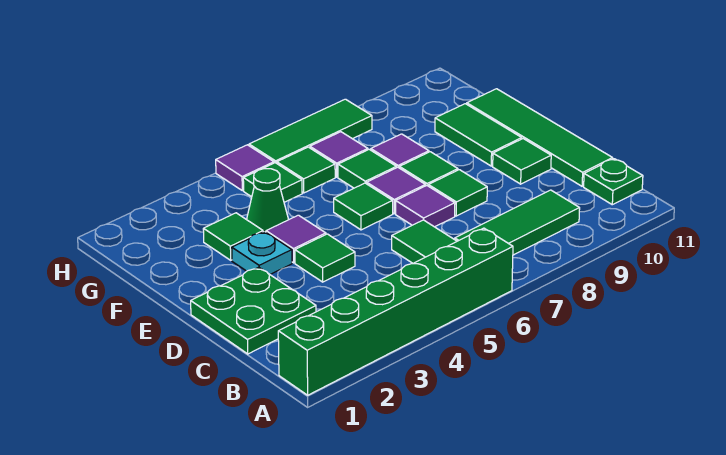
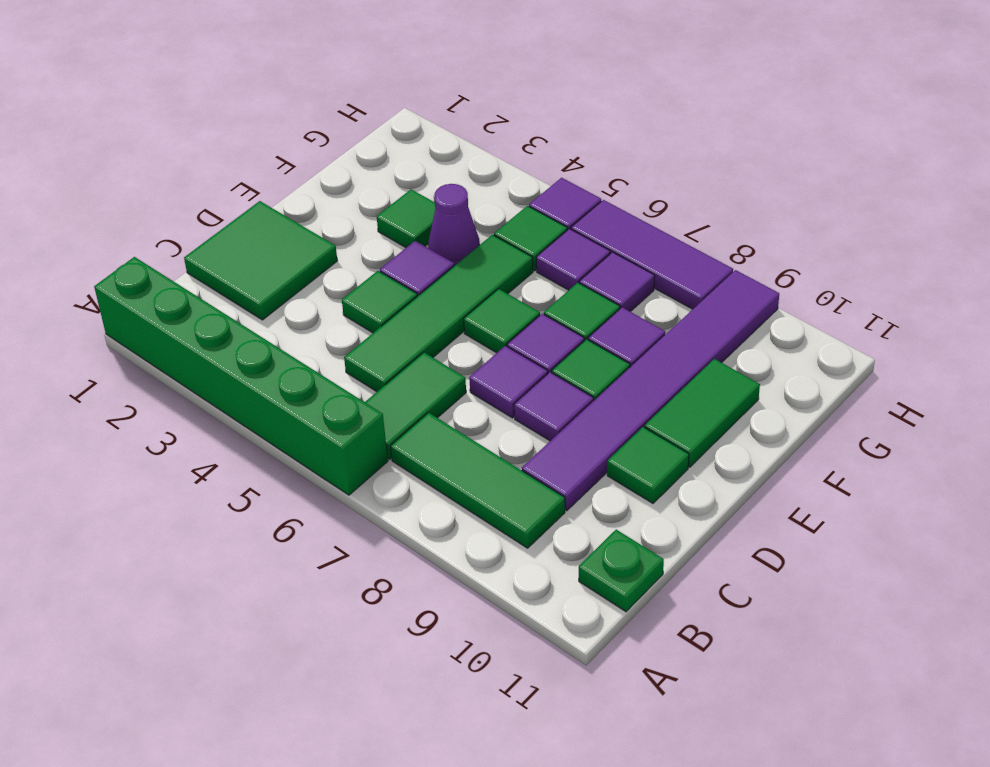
green 2x2 plate [191,267,316,354] -> green 2x2 tile [184,201,337,320]
none -> purple 1x6 tile [522,270,779,511]
green 1x4 tile [467,89,613,186] -> green 1x4 tile moved to [344,235,533,392]
green 1x1 tile [428,170,487,216] -> purple 1x1 tile [514,372,594,441]
cyan 1x1 plate [232,232,292,274] -> none
green 1x1 cone [247,169,288,232] -> purple 1x1 cone [428,184,480,266]
green 1x1 tile [277,147,335,193] -> purple 1x1 tile [536,229,610,290]
green 1x3 tile [249,99,372,163] -> purple 1x3 tile [571,200,733,309]

